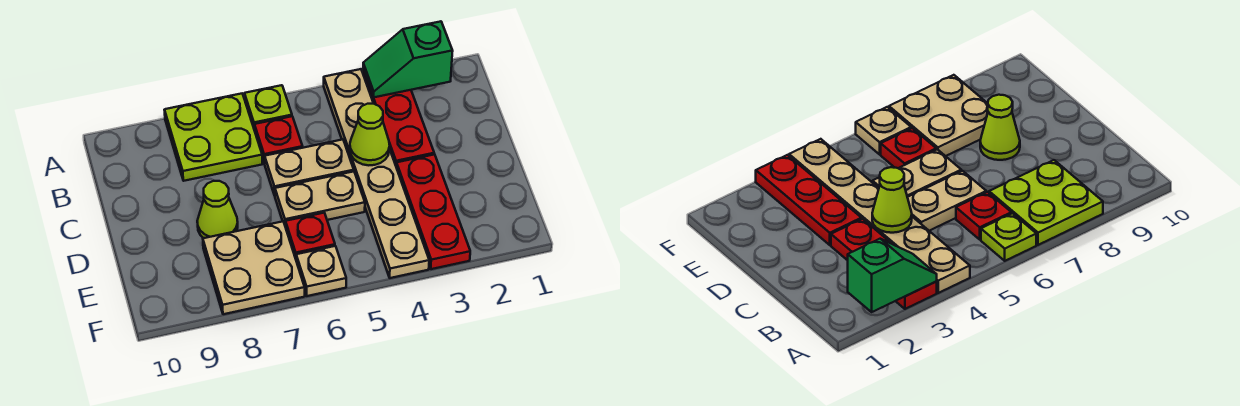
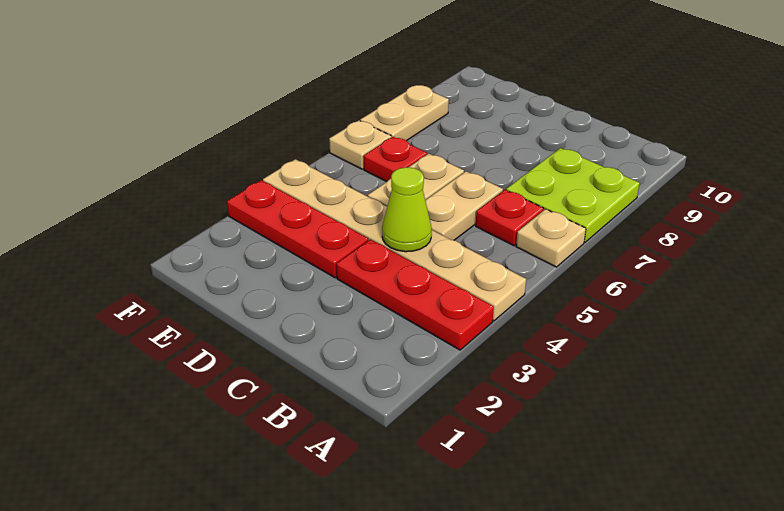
green 1x2 slope [363,21,453,97] -> none
lime 1x1 plate [244,85,292,130] -> tan 1x1 plate [516,209,586,267]
lime 1x1 cone [197,181,238,238] -> none
tan 2x2 plate [203,222,305,314] -> tan 1x2 plate [360,85,449,141]

